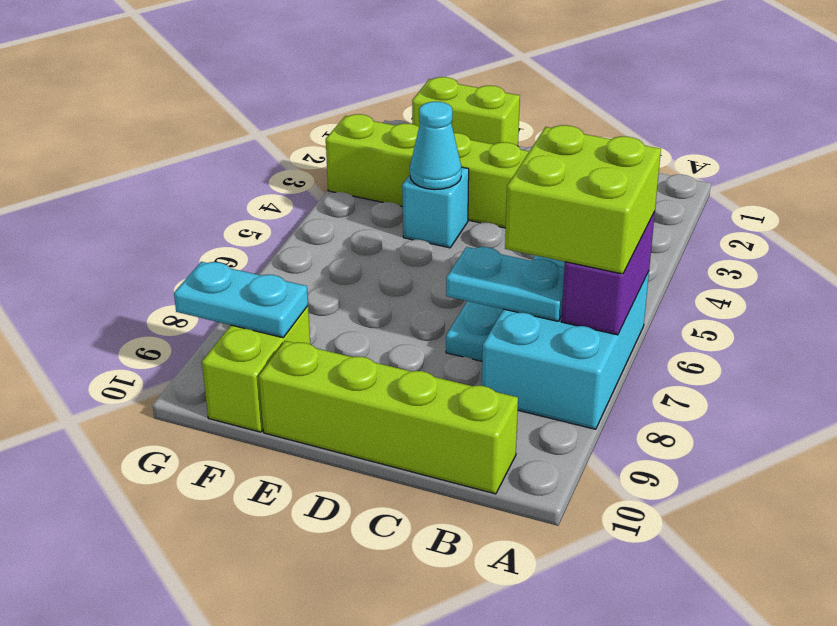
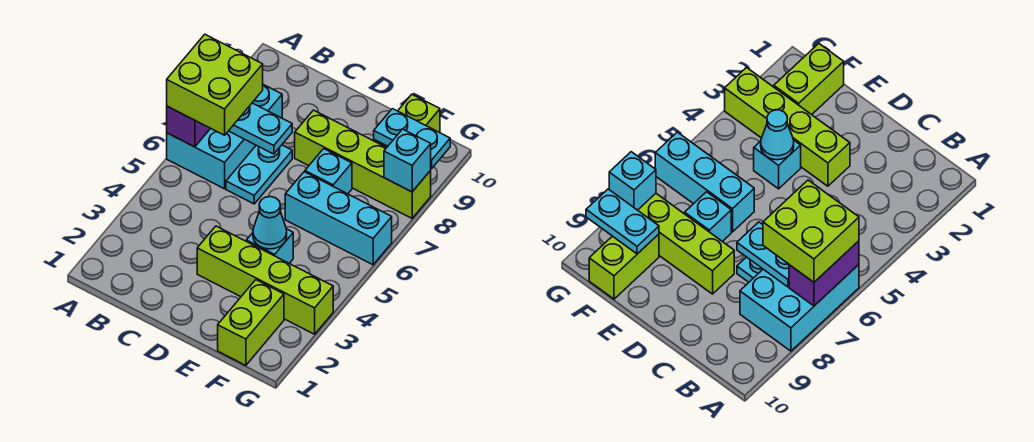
lime 1x4 brick [259,341,518,494] -> lime 1x4 brick moved to [295,110,431,218]
lime 1x2 brick [412,77,520,146] -> lime 1x2 brick turned to [218,280,284,365]
none -> cyan 1x3 brick [285,172,392,265]
none -> cyan 1x1 brick [305,149,352,194]
none -> cyan 1x1 brick [384,129,431,192]

